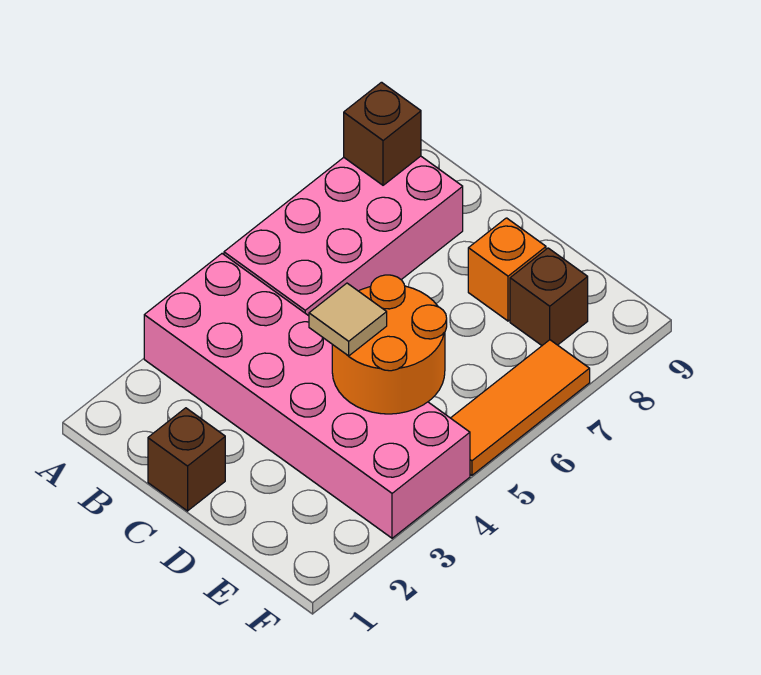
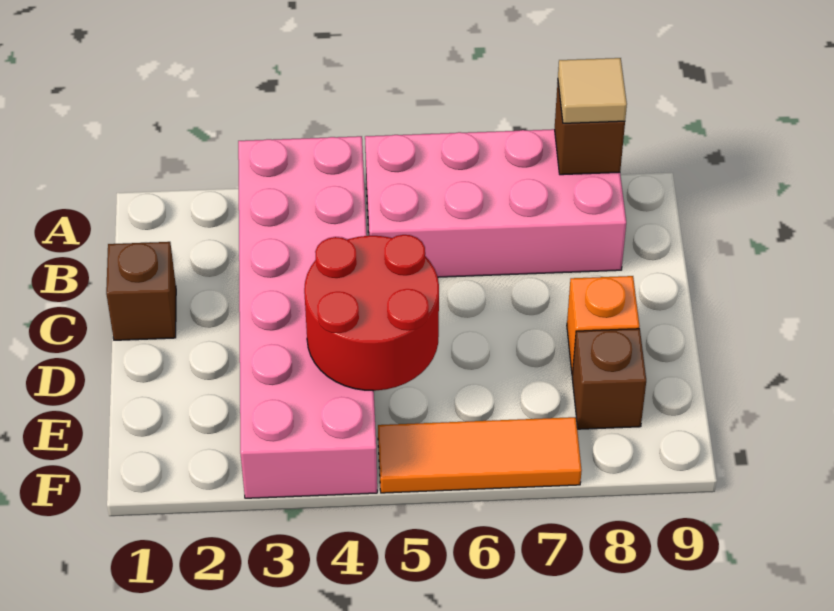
orange 2x2 round brick [332,275,447,414] -> red 2x2 round brick [304,235,439,391]
tan 1x1 tile [309,283,387,356] -> tan 1x1 tile moved to [558,58,627,123]

